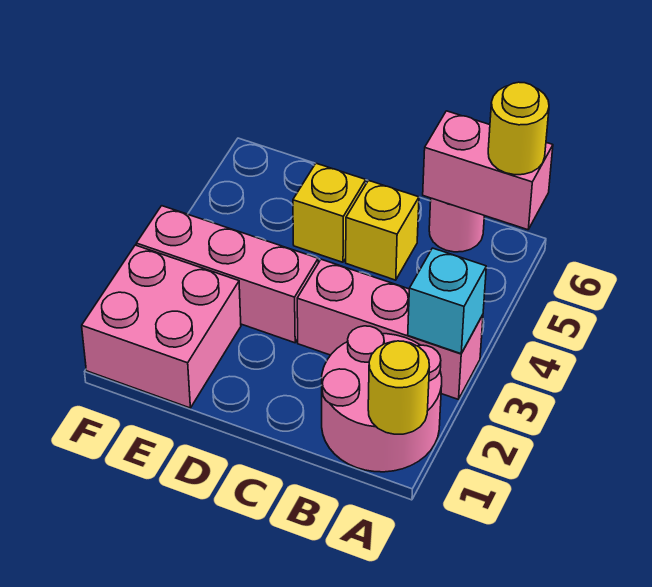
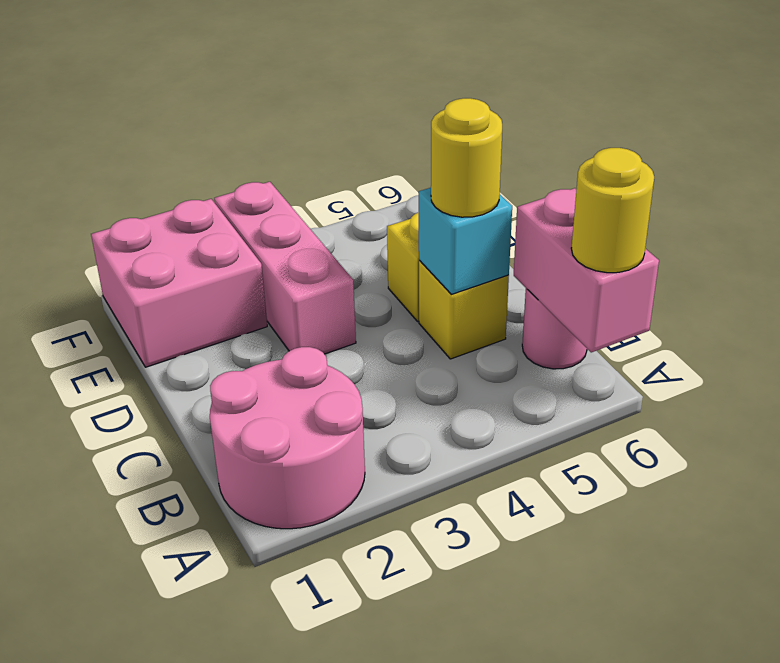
yellow 1x1 round brick [368,341,429,434] -> yellow 1x1 round brick moved to [431,98,502,217]
pink 1x3 brick [297,259,483,399] -> none
cyan 1x1 brick [408,248,486,354] -> cyan 1x1 brick moved to [419,188,512,294]

